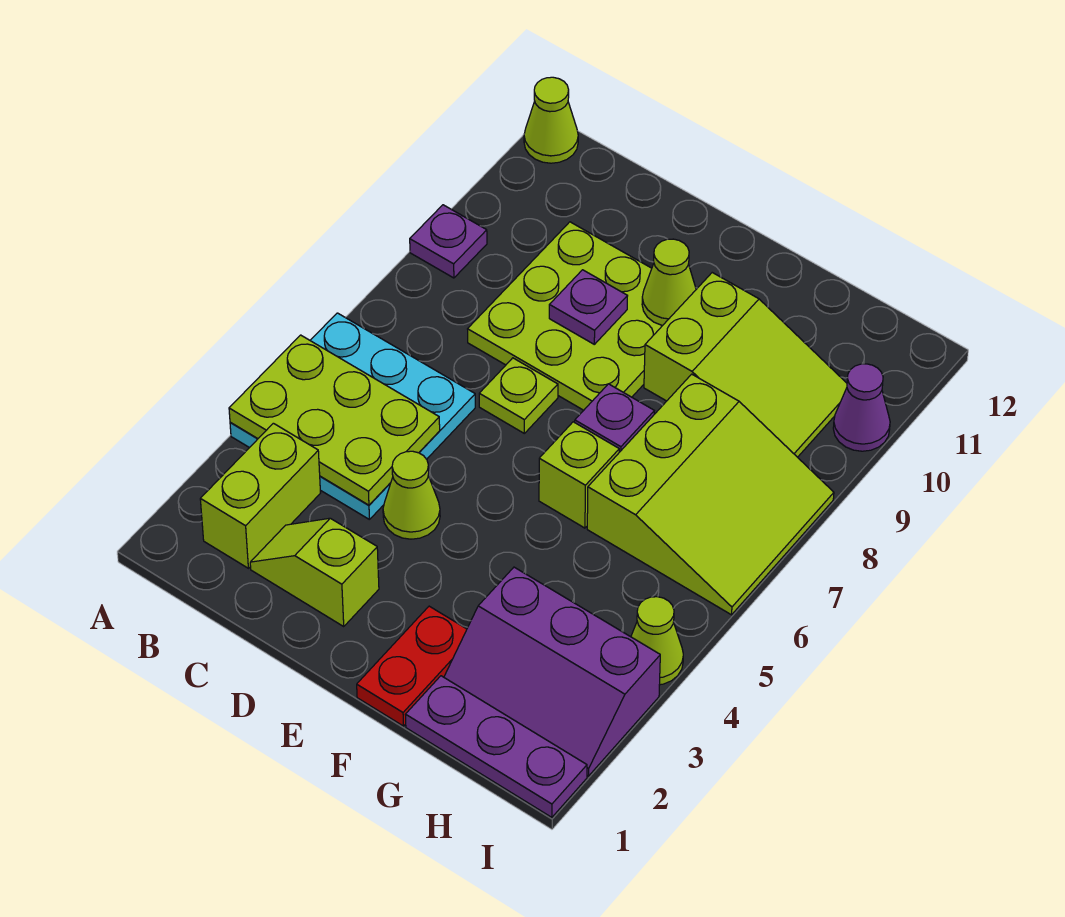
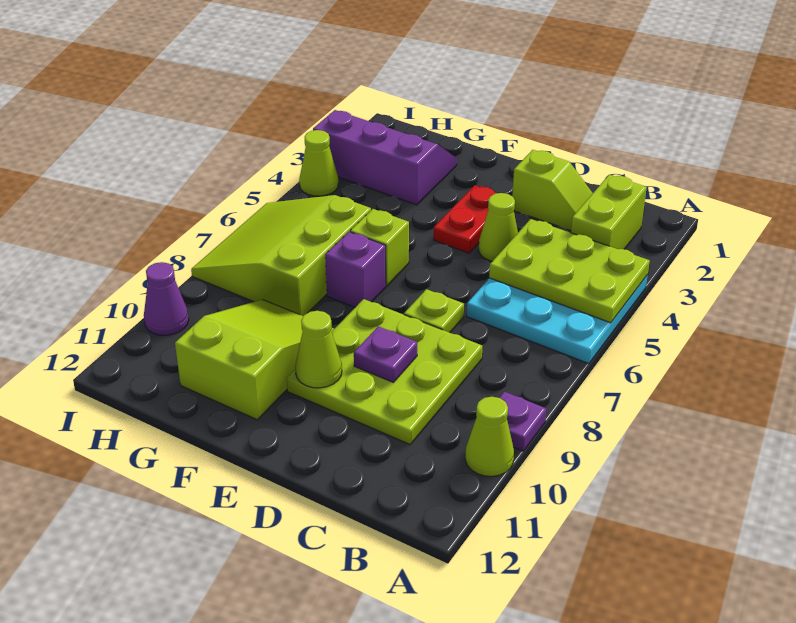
lime 1x1 cone [524,77,578,163] -> lime 1x1 cone moved to [465,397,514,476]
red 1x2 plate [357,606,467,726] -> red 1x2 plate moved to [434,185,497,253]
lime 2x3 slope [644,273,847,457] -> lime 2x3 slope turned to [175,300,334,420]
purple 1x3 plate [405,676,587,817] -> none

